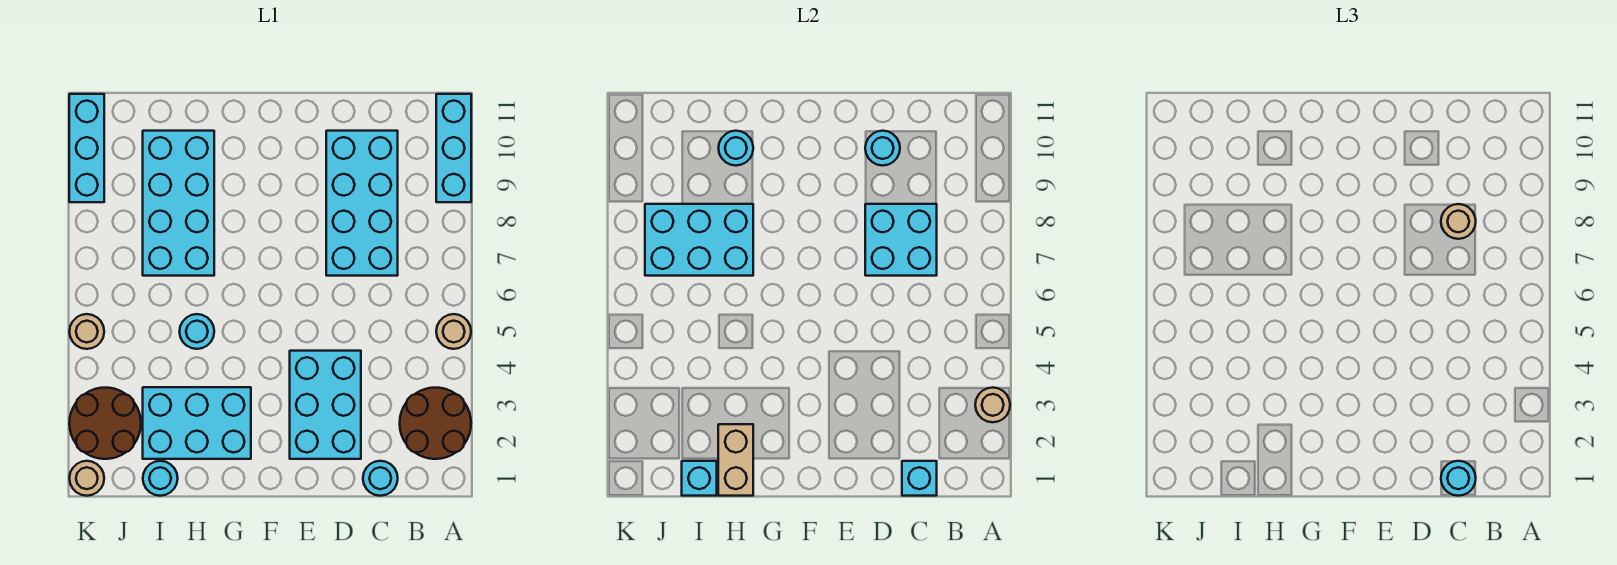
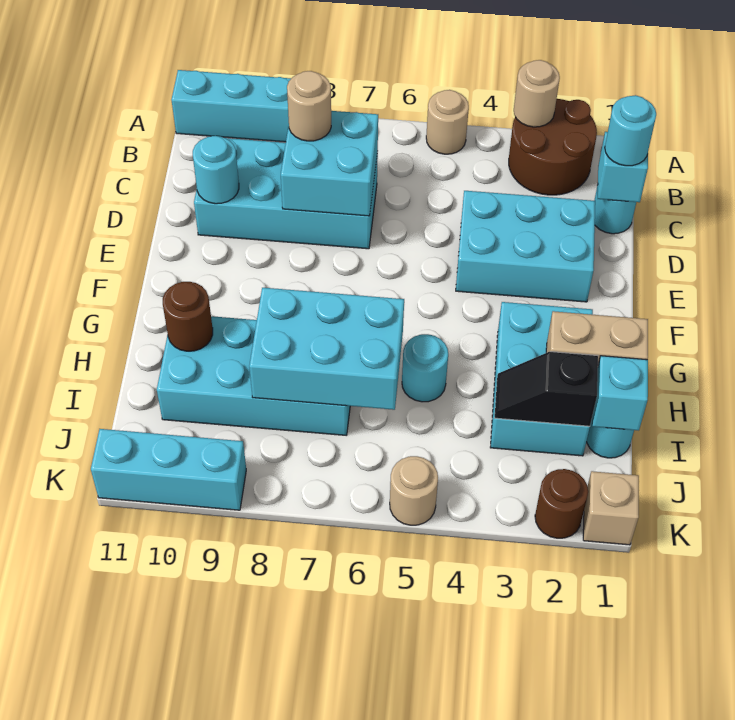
cyan 2x3 brick [645,204,753,276] -> cyan 2x3 brick turned to [249,288,404,410]
cyan 1x1 round brick [719,131,753,166] -> brown 1x1 round brick [163,282,213,351]
none -> black 1x2 slope [495,352,598,426]
brown 2x2 round brick [69,388,141,459] -> brown 1x1 round brick [535,469,588,538]
tan 1x1 round brick [69,461,104,496] -> tan 1x1 brick [583,471,639,545]

